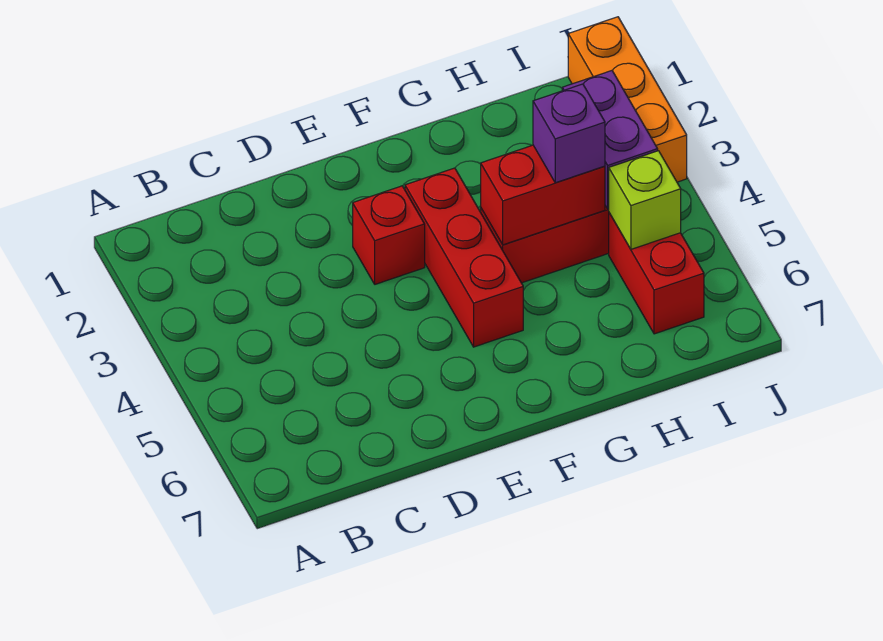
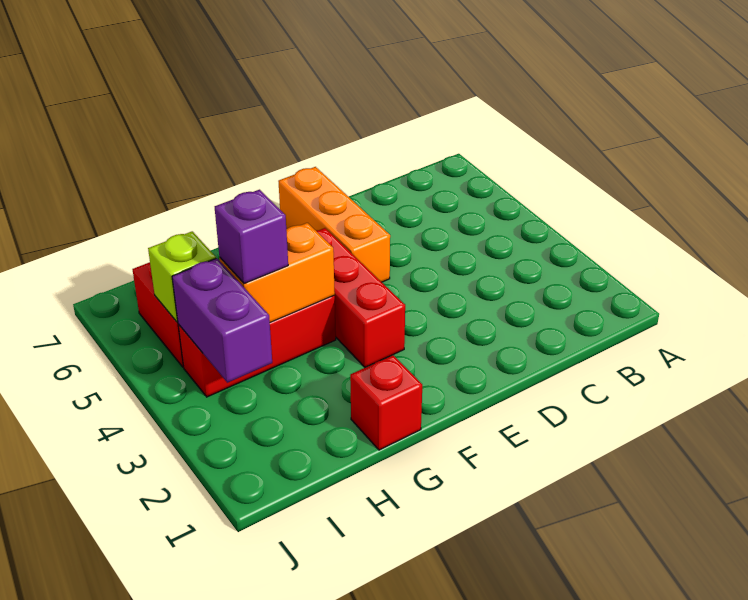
red 1x1 brick [353,186,425,284] -> red 1x1 brick moved to [350,355,422,450]
red 1x2 brick [481,145,605,245] -> orange 1x2 brick [219,223,335,322]
orange 1x3 brick [568,17,687,182] -> orange 1x3 brick moved to [278,167,390,282]

